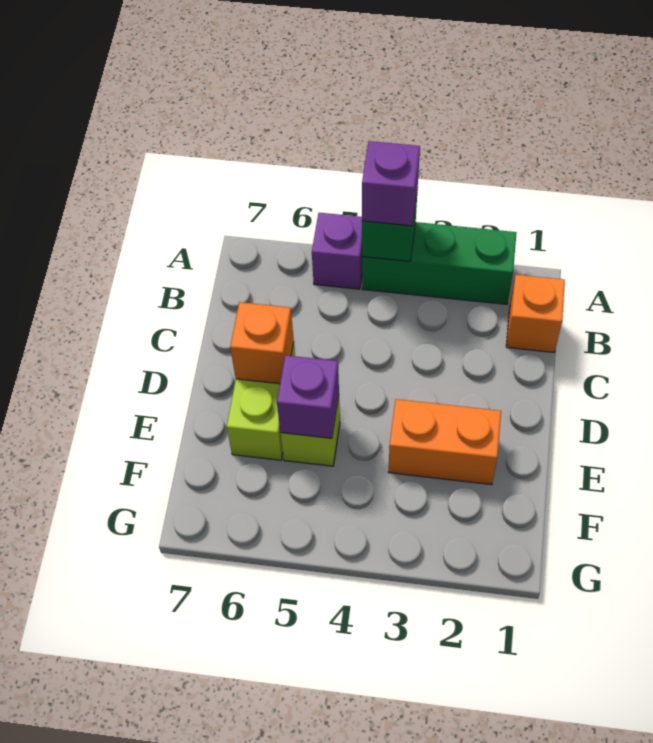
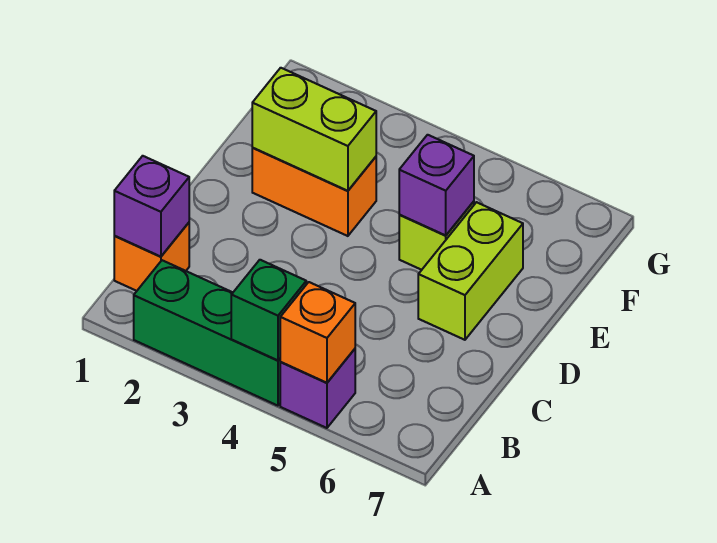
purple 1x1 brick [362,141,420,226] -> purple 1x1 brick moved to [114,156,189,257]
orange 1x1 brick [230,302,294,384] -> orange 1x1 brick moved to [280,282,355,383]
none -> lime 1x2 brick [252,68,376,191]

